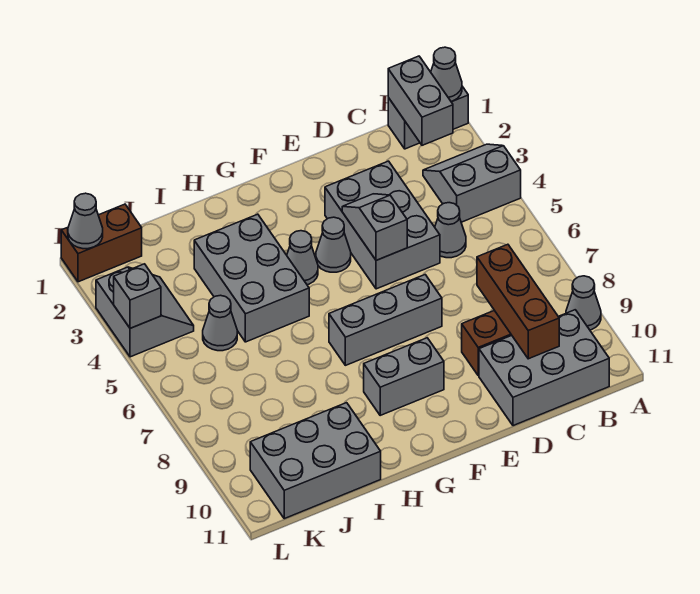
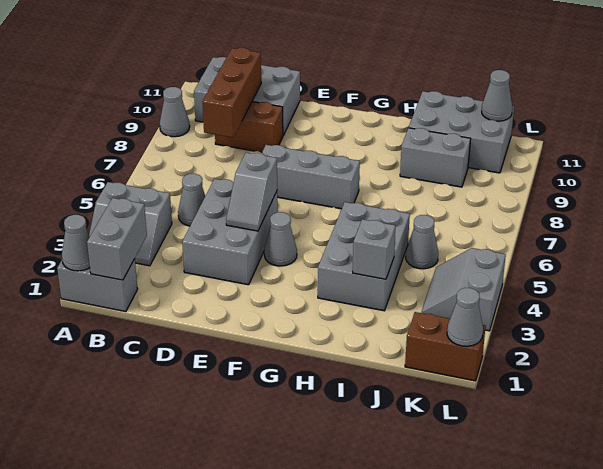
grey 1x2 brick [364,338,444,415] -> grey 1x2 brick moved to [400,128,471,187]
grey 1x1 cone [287,231,318,285] -> grey 1x1 cone moved to [482,70,512,121]
grey 1x1 brick [114,264,161,328] -> grey 1x1 brick moved to [353,219,395,279]

